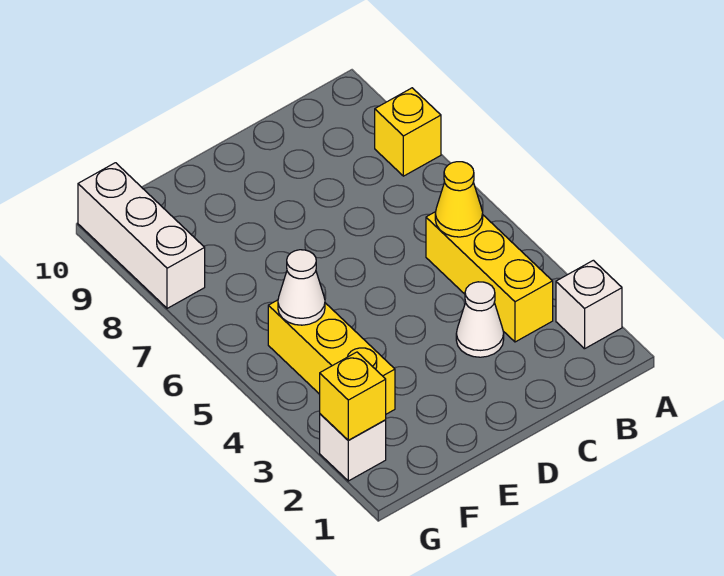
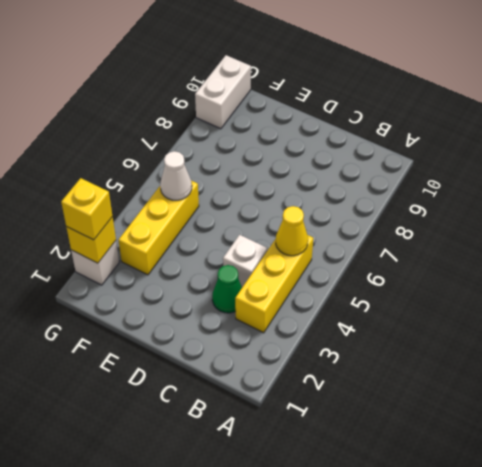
white 1x1 brick [556,260,622,349] -> white 1x1 brick moved to [223,235,267,287]
yellow 1x1 brick [375,88,441,176] -> yellow 1x1 brick moved to [61,178,112,240]
white 1x1 cone [456,282,504,357] -> green 1x1 cone [212,265,242,313]
white 1x3 brick [78,163,205,308] -> white 1x2 brick [195,55,251,129]

